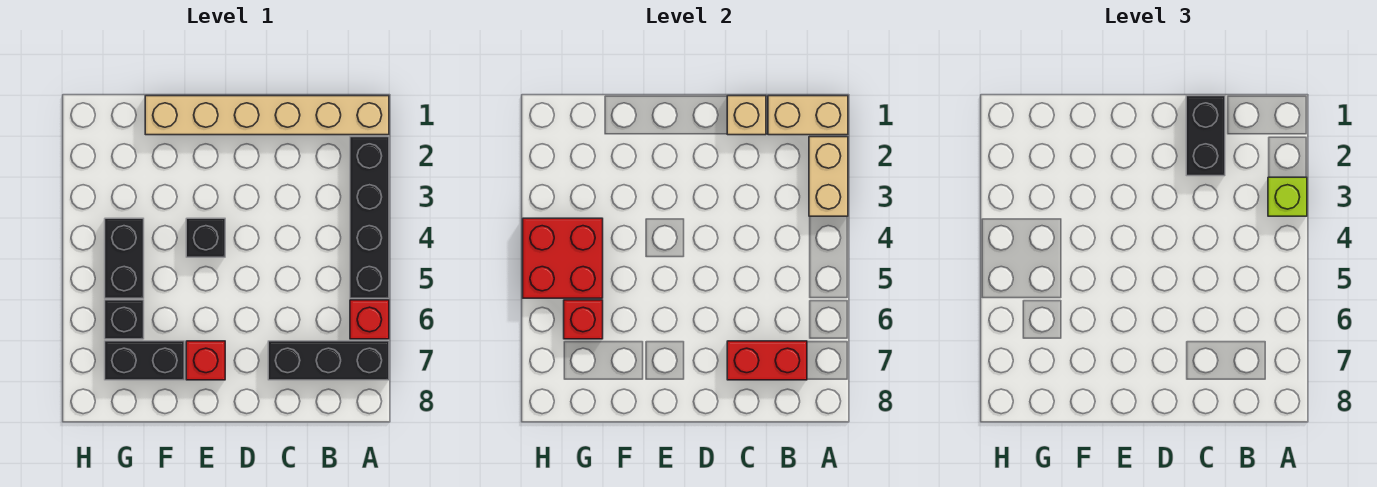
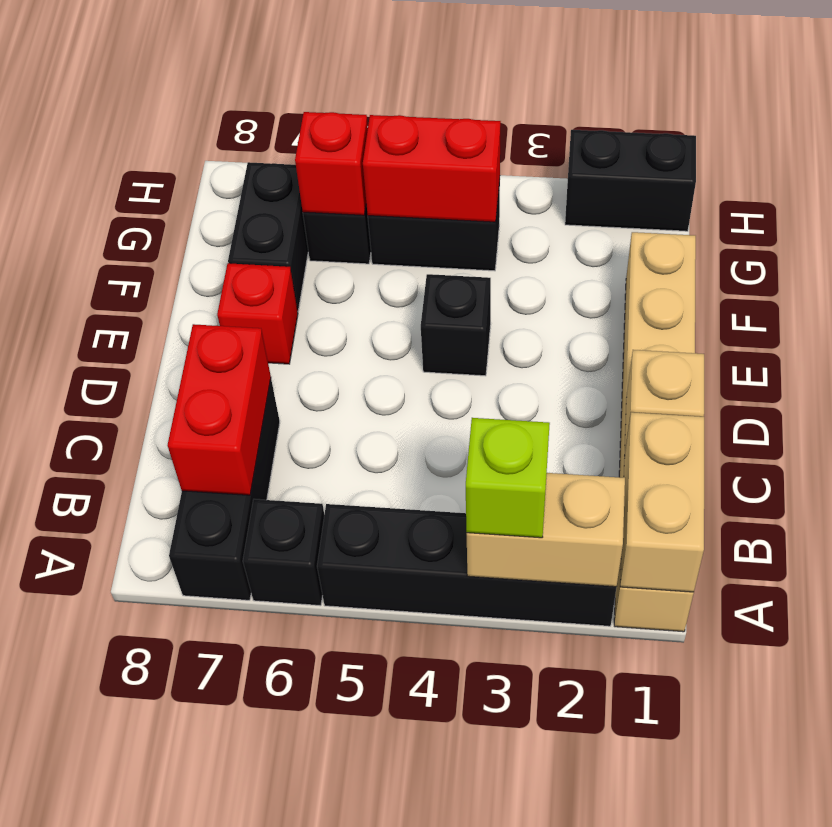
red 1x1 brick [350,300,389,339] -> black 1x1 brick [243,499,324,606]
black 1x2 brick [1186,96,1225,176] -> black 1x2 brick moved to [565,130,696,231]
red 2x2 brick [523,218,603,298] -> red 1x2 brick [363,115,501,222]

